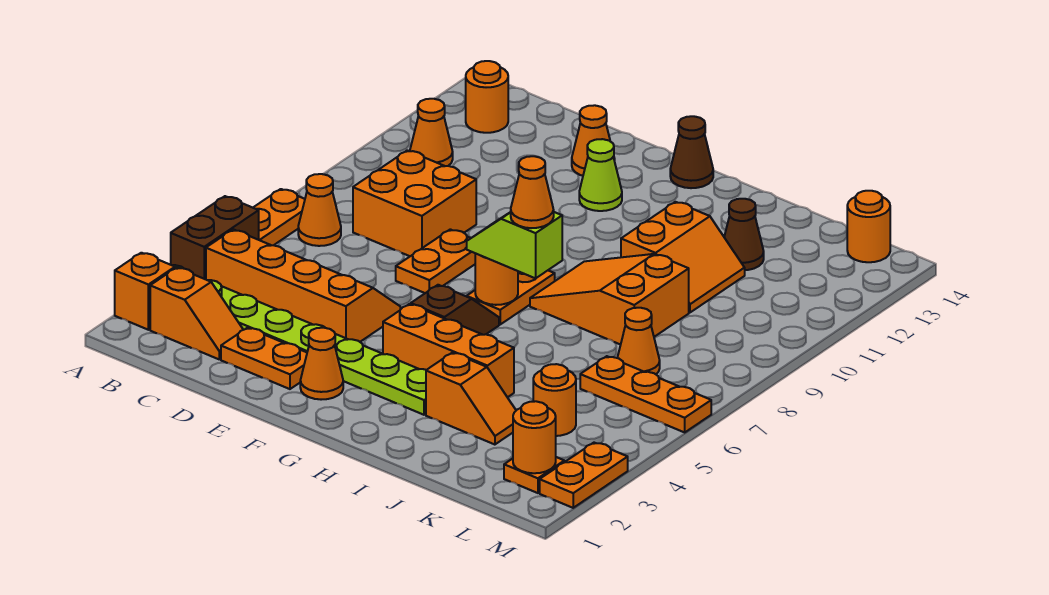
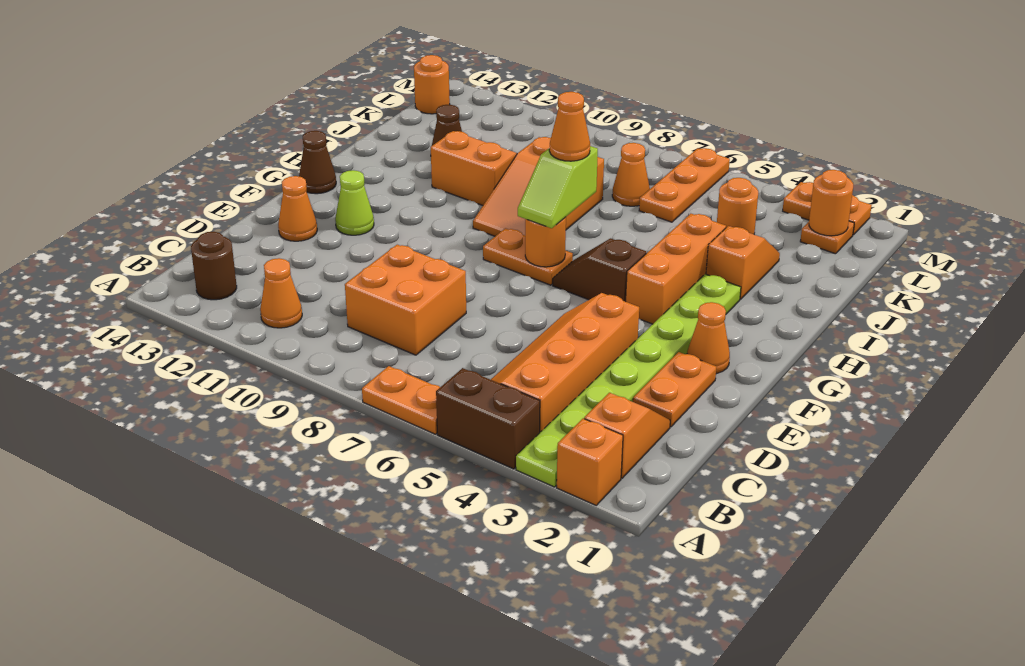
orange 1x1 cone [298,174,341,246] -> none
orange 1x1 round brick [466,61,508,133] -> brown 1x1 round brick [191,232,237,300]
orange 1x2 plate [396,229,475,293] -> none

